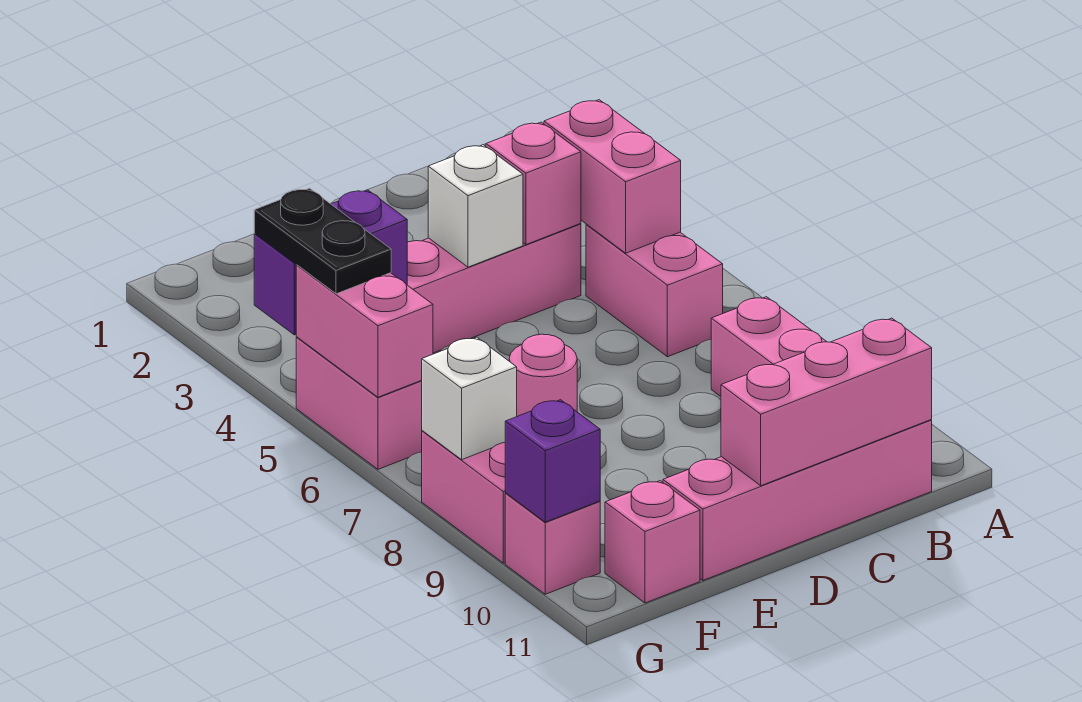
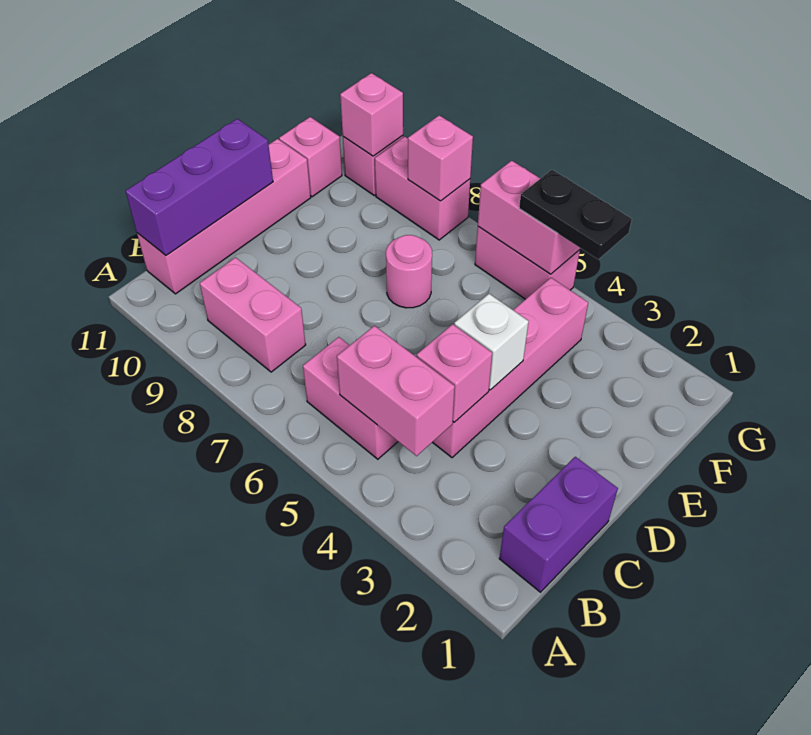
pink 1x3 brick [721,318,932,486] -> purple 1x3 brick [126,119,273,255]
purple 1x2 brick [254,190,407,335] -> purple 1x2 brick moved to [499,457,618,592]
white 1x1 brick [422,337,517,460] -> pink 1x1 brick [408,115,473,201]
purple 1x1 brick [505,400,600,522] -> pink 1x1 brick [340,73,403,156]

